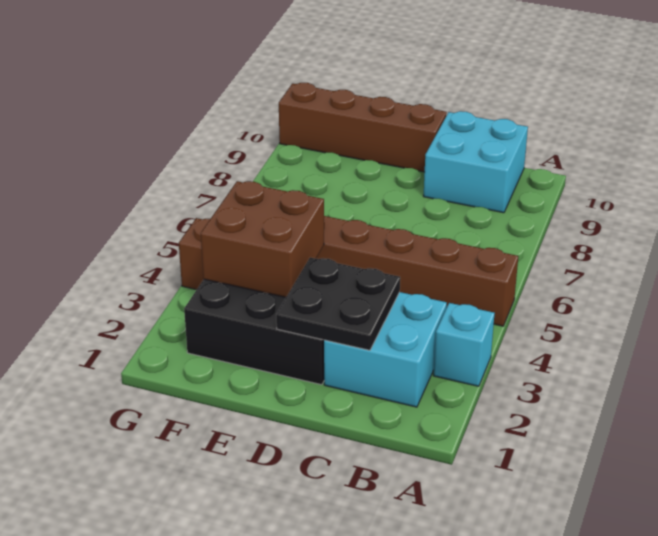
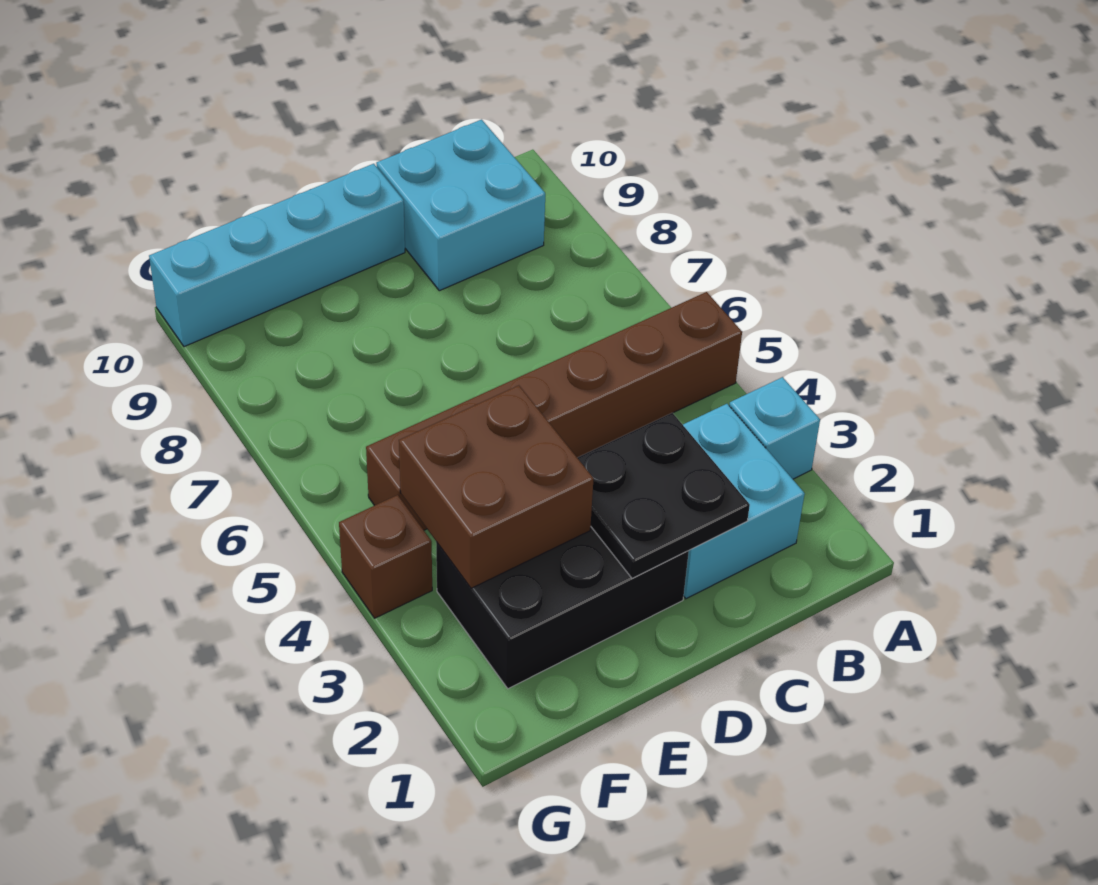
brown 1x4 brick [279,83,447,172] -> cyan 1x4 brick [149,164,405,347]

